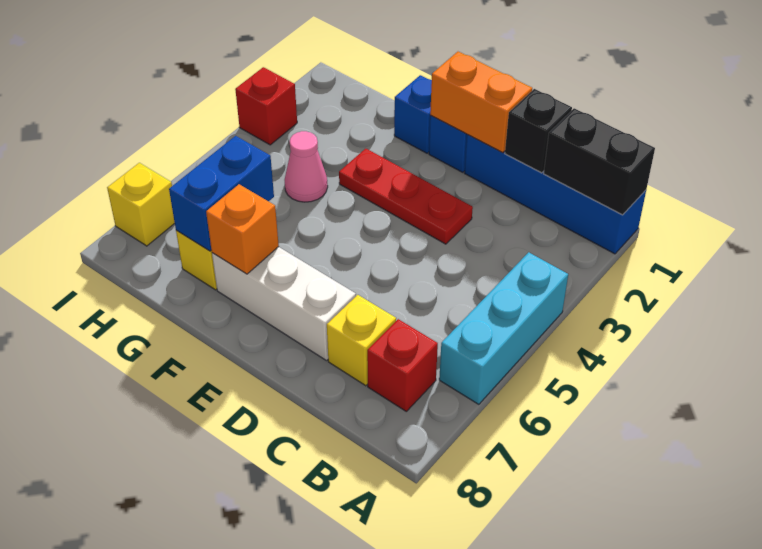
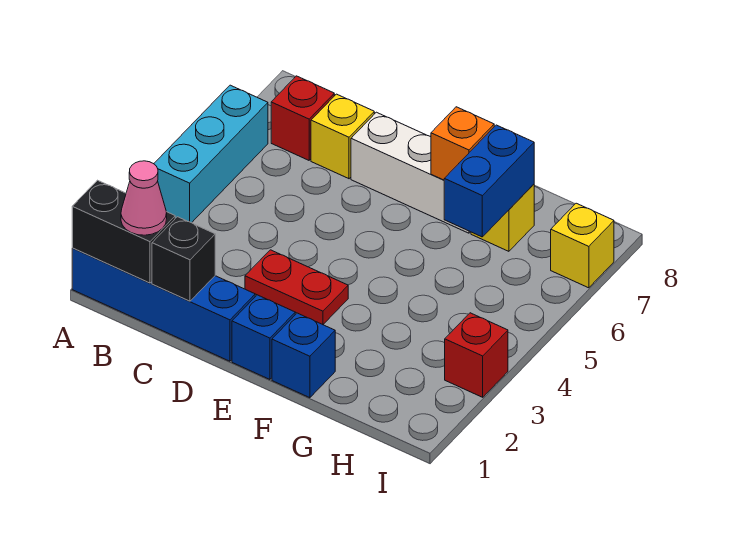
orange 1x2 brick [430,52,532,153] -> none
red 1x3 plate [339,149,473,244] -> red 1x2 plate [245,250,348,325]
pink 1x1 cone [285,131,328,202] -> pink 1x1 cone moved to [121,161,167,235]

